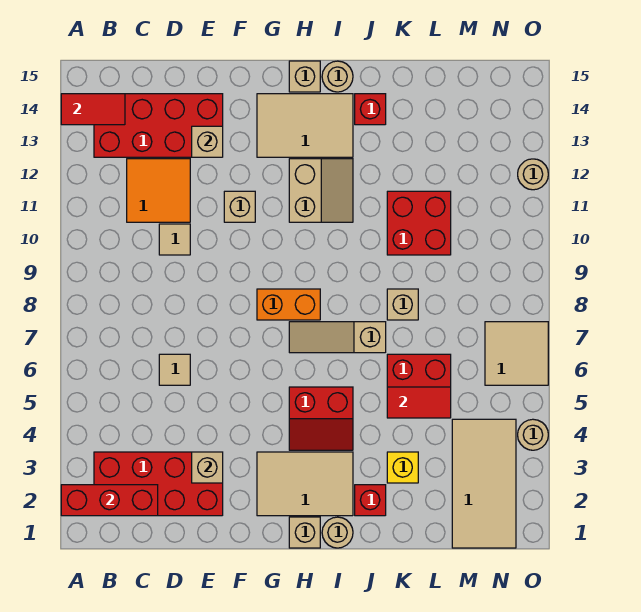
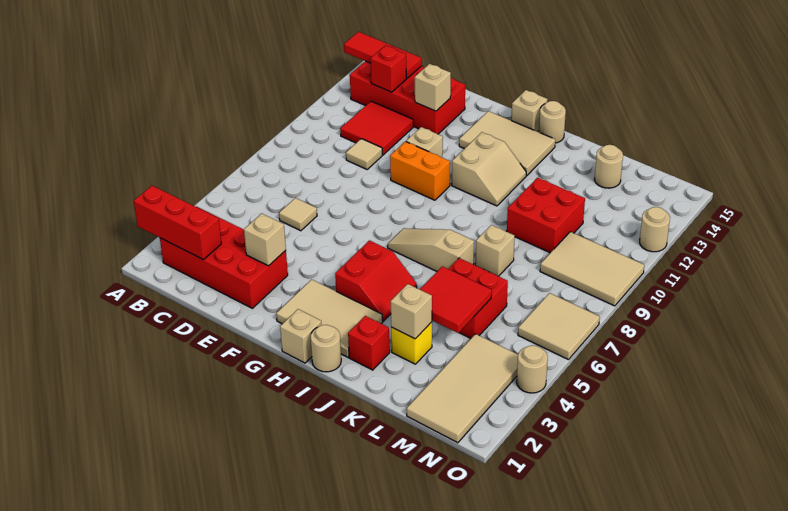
red 1x2 tile [61,94,125,125] -> red 1x3 tile [344,32,421,78]
orange 2x2 tile [127,159,190,222] -> red 2x2 tile [340,101,413,155]
orange 1x2 brick [257,289,320,320] -> orange 1x2 brick moved to [390,142,450,200]
red 2x2 slope [289,387,353,450] -> red 2x2 slope turned to [335,240,417,321]
red 1x1 brick [355,94,386,125] -> red 1x1 brick moved to [370,45,406,92]
none -> tan 1x1 brick [391,284,432,339]
red 1x2 tile [387,387,451,418] -> red 2x2 tile [420,266,492,333]
none -> tan 1x1 round brick [594,145,623,188]
none -> tan 2x3 tile [540,232,644,306]

